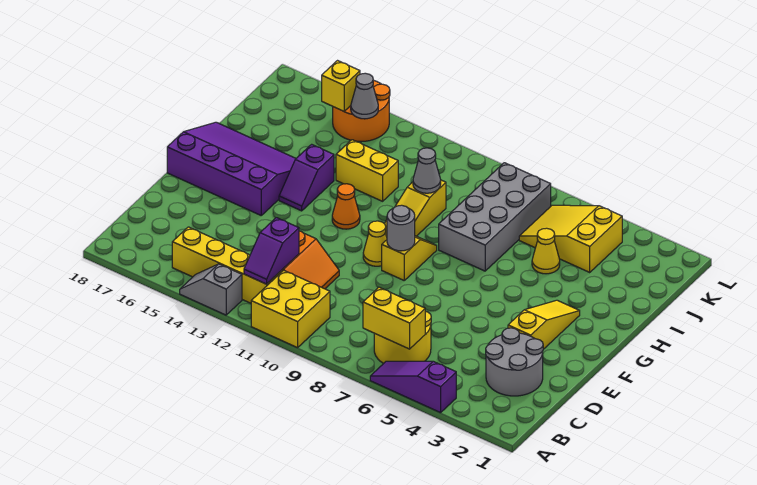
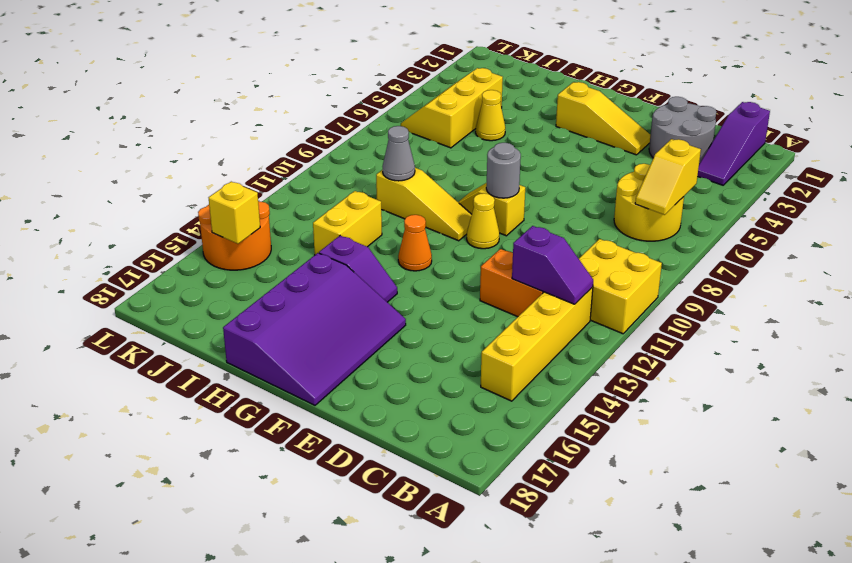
purple 1x3 slope [370,361,456,413] -> purple 1x3 slope moved to [697,102,770,185]
grey 1x2 slope [180,264,242,315] -> none
yellow 1x2 brick [363,287,425,349] -> yellow 1x2 slope [635,139,701,215]
yellow 1x3 slope [508,300,580,349] -> yellow 1x3 slope turned to [556,82,650,155]
purple 3x4 slope [167,122,296,215] -> purple 3x4 slope turned to [223,253,406,405]
grey 2x4 brick [439,163,551,271] -> none
yellow 2x3 slope [519,205,622,272] -> yellow 2x3 slope turned to [401,68,503,148]
grey 1x1 cone [351,73,378,119] -> none

